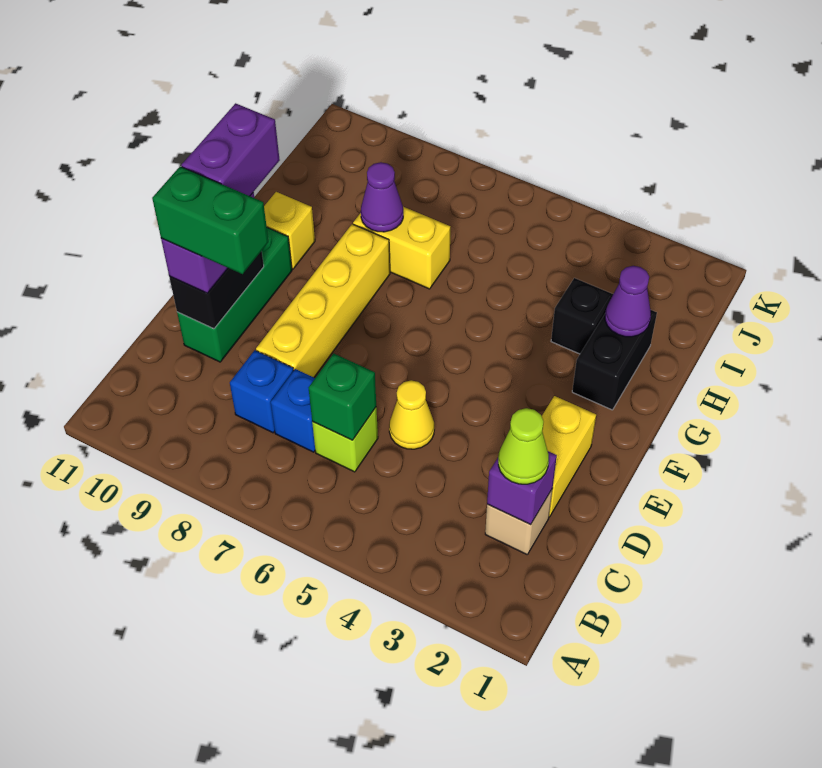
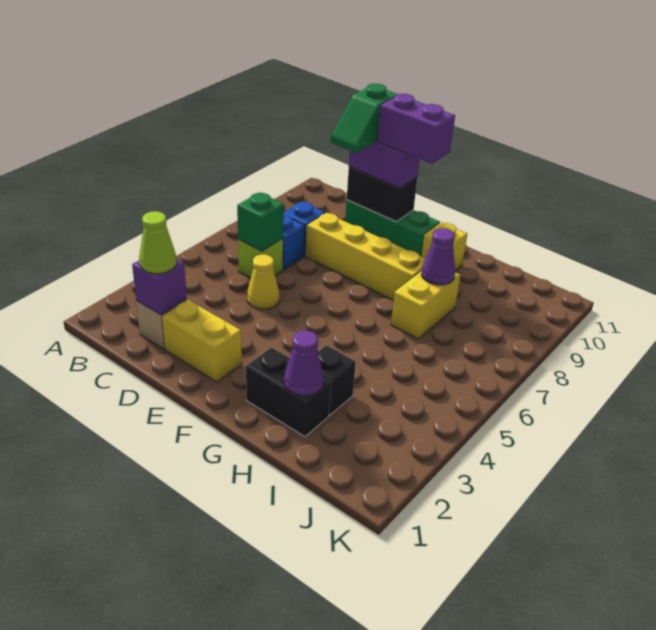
green 1x2 brick [152,167,268,274] -> green 1x2 slope [331,84,397,153]

